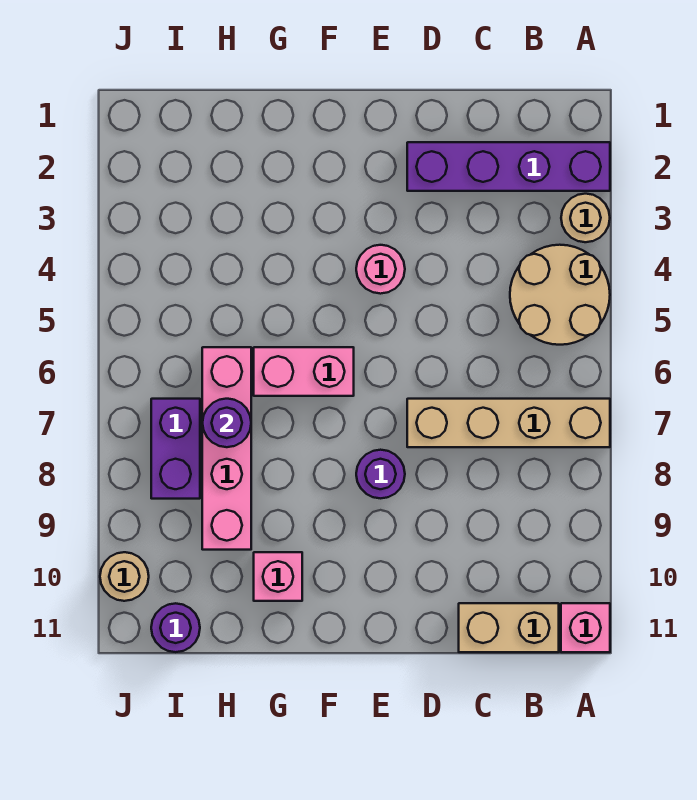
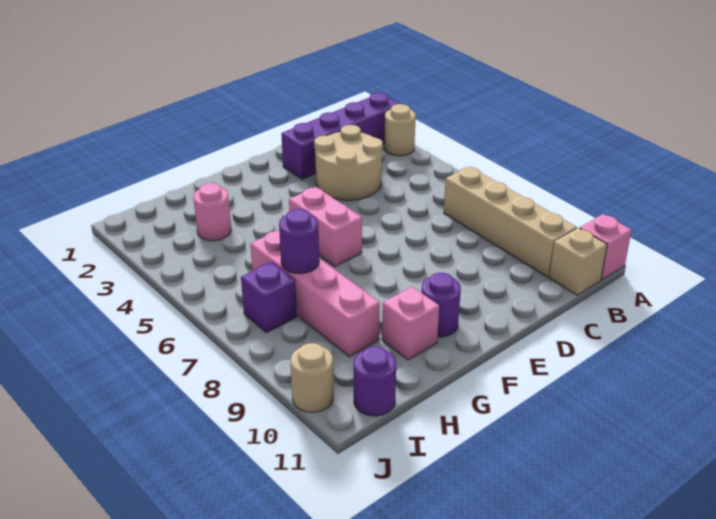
tan 2x2 round brick [510,245,610,345] -> tan 2x2 round brick moved to [314,125,383,200]
tan 1x4 brick [407,399,610,447] -> tan 1x4 brick turned to [444,167,577,277]
tan 1x2 brick [459,603,559,652] -> tan 1x1 brick [549,228,607,295]
pink 1x1 round brick [356,245,405,294] -> pink 1x1 round brick moved to [193,183,231,241]
purple 1x1 round brick [356,450,405,498] -> purple 1x1 round brick moved to [422,273,461,337]
pink 1x2 brick [254,347,354,396] -> pink 1x2 brick turned to [289,187,362,266]
purple 1x2 brick [151,399,200,499] -> purple 1x1 brick [241,262,297,333]

